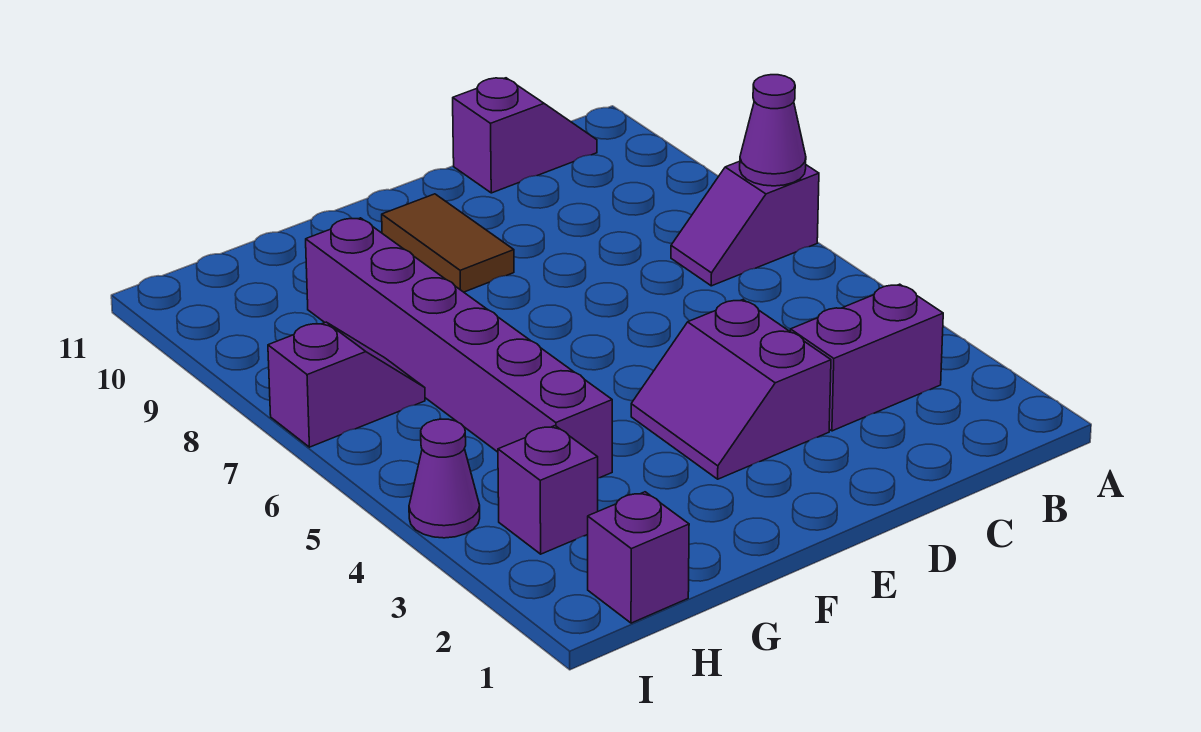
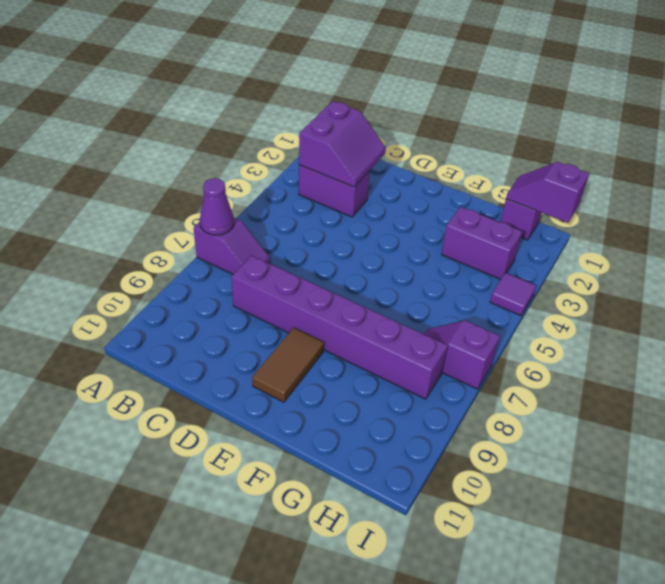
purple 1x2 slope [453,78,597,193] -> purple 1x2 slope moved to [506,162,589,223]
purple 2x2 slope [631,300,831,479] -> purple 2x2 slope moved to [299,101,386,187]
purple 1x6 brick [306,218,612,478] -> purple 1x6 brick turned to [231,255,448,399]
purple 1x1 brick [498,426,598,554] -> purple 1x2 brick [442,207,522,280]
purple 1x1 cone [409,419,480,538] -> purple 1x1 tile [490,273,536,316]

